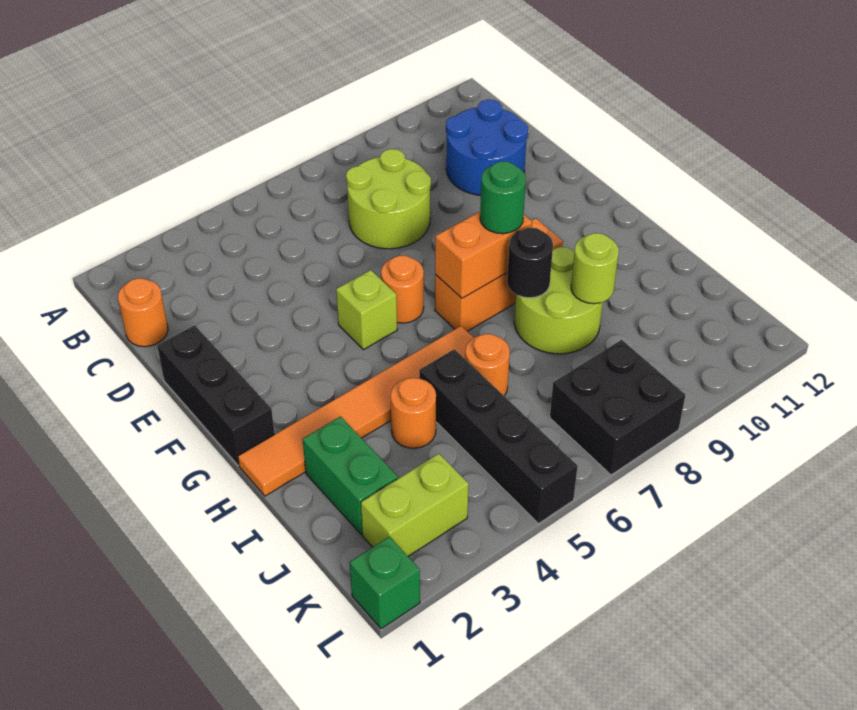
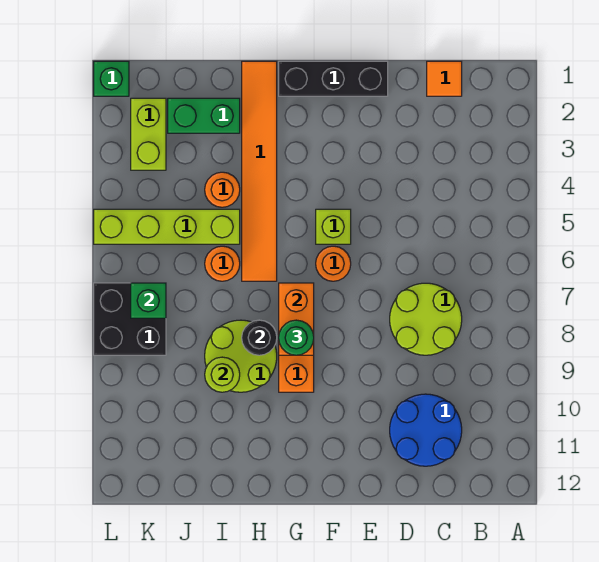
orange 1x1 round brick [118,278,168,347] -> orange 1x1 tile [427,61,462,96]
black 1x4 brick [419,349,578,524] -> lime 1x4 brick [94,209,240,244]
none -> green 1x1 brick [131,283,166,318]

